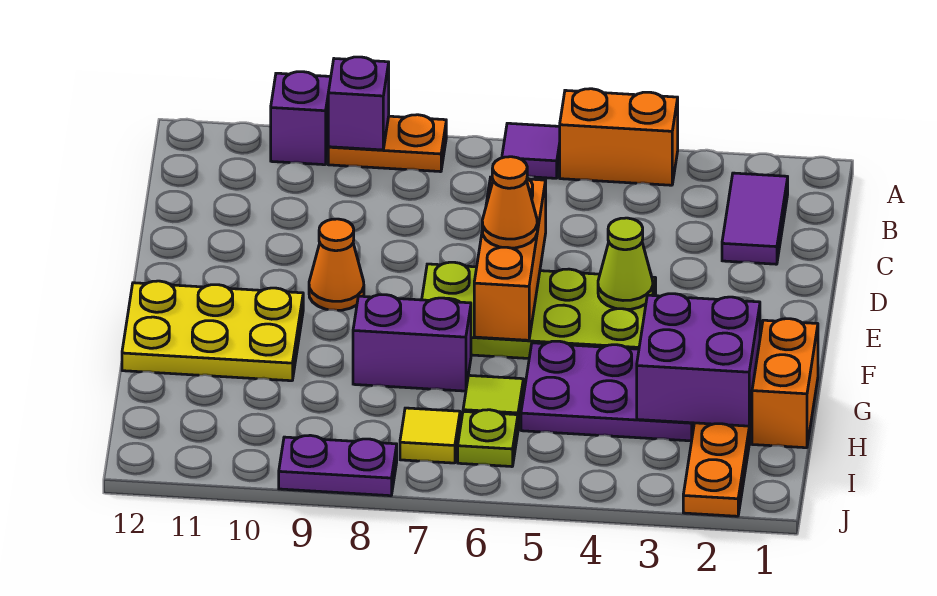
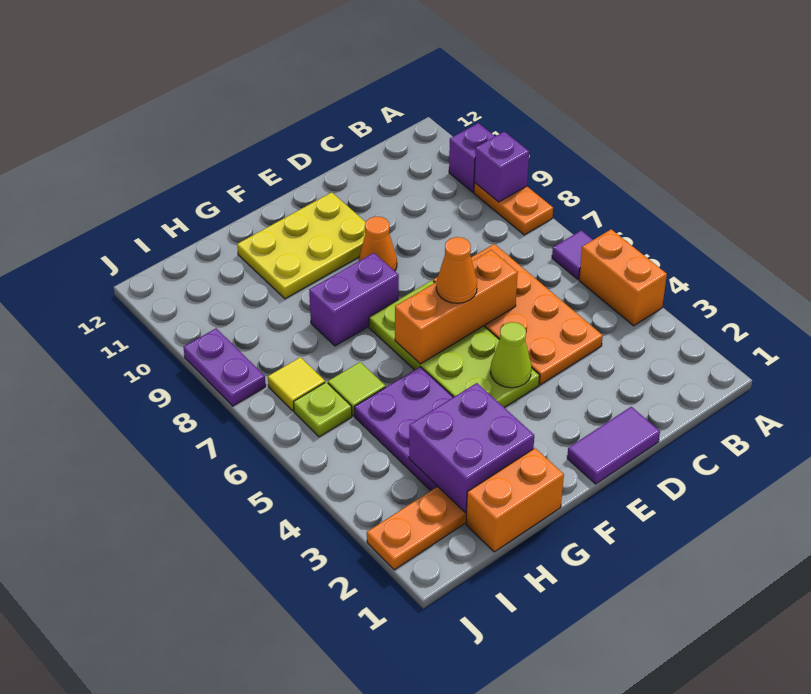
purple 1x2 tile [722,173,788,264] -> purple 1x2 tile moved to [567,407,660,484]
none -> orange 2x4 plate [433,244,603,385]
yellow 2x3 plate [122,281,303,381] -> yellow 2x3 plate turned to [237,192,366,299]
purple 1x2 brick [353,295,471,391] -> purple 1x2 brick turned to [309,253,399,346]

